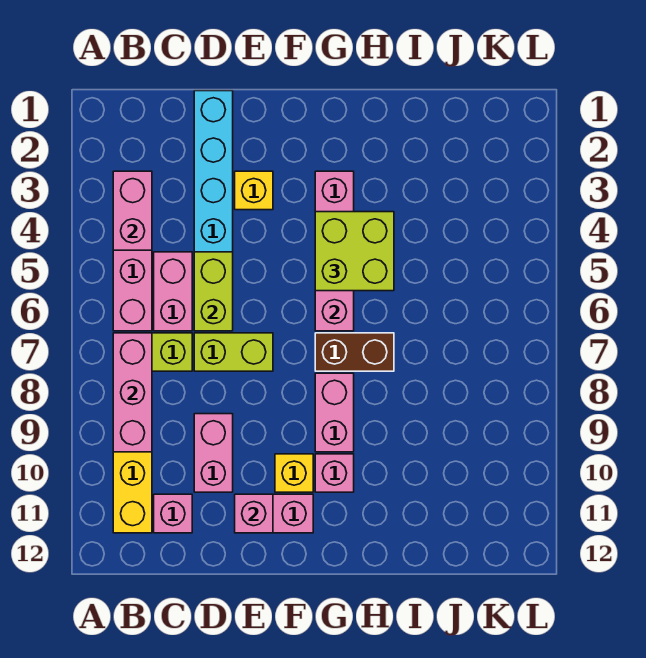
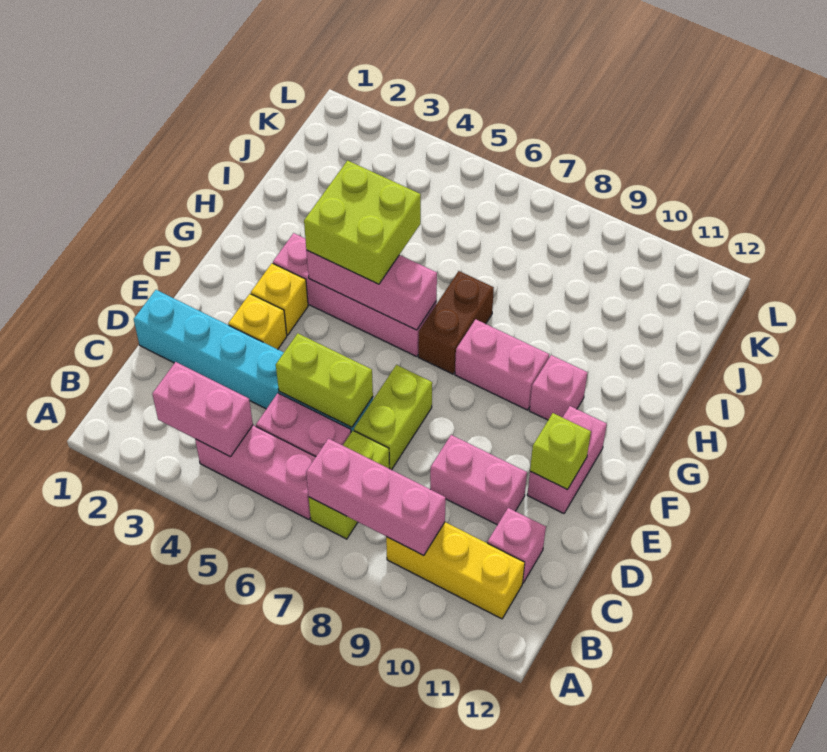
pink 1x1 brick [235,494,273,533] -> lime 1x1 brick [530,413,591,490]
yellow 1x1 brick [275,454,313,492] -> yellow 1x1 brick moved to [251,263,308,335]

